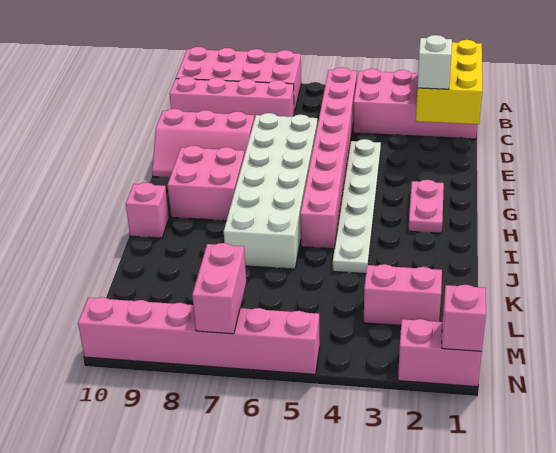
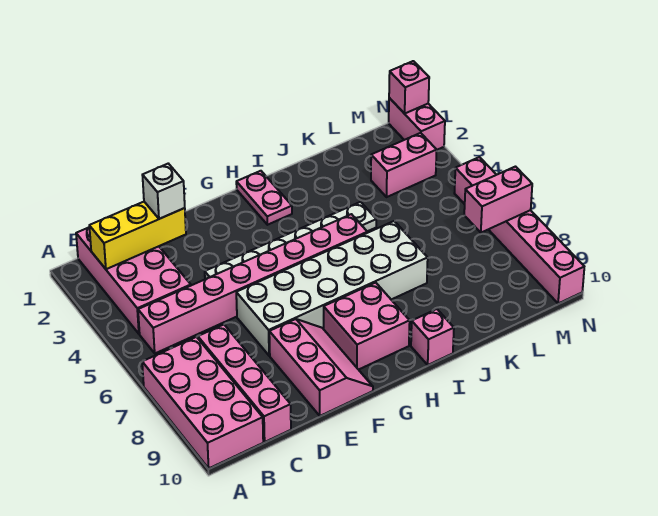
yellow 2x3 brick [416,40,482,124] -> yellow 1x3 brick [89,202,186,269]
pink 1x2 plate [408,180,444,233] -> pink 1x2 plate turned to [236,171,292,225]
pink 1x2 brick [364,264,442,326] -> pink 1x2 brick turned to [371,133,437,197]

